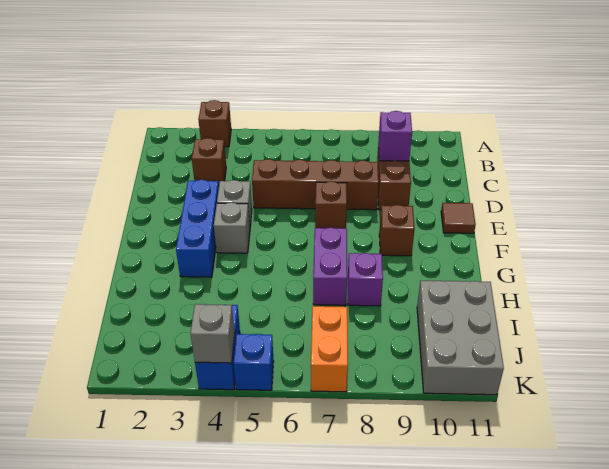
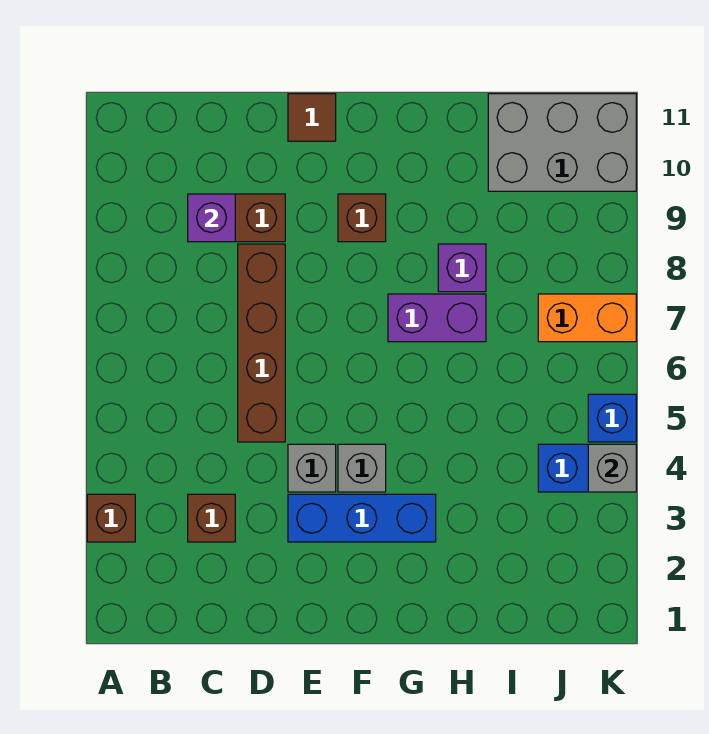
brown 1x1 brick [315,181,347,229] -> none

